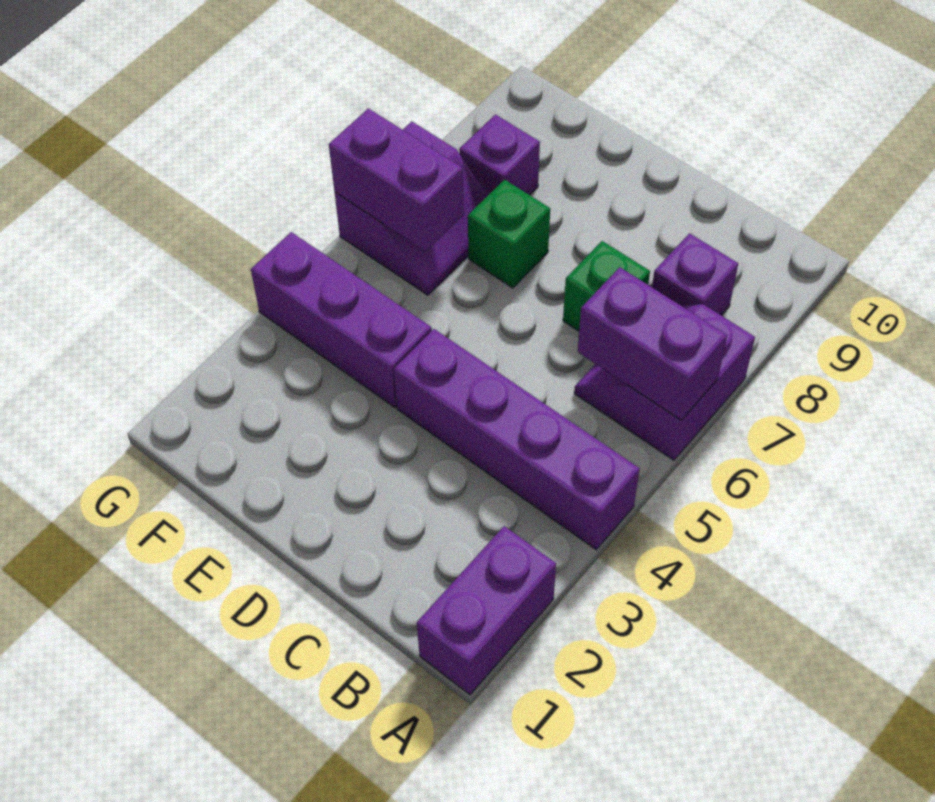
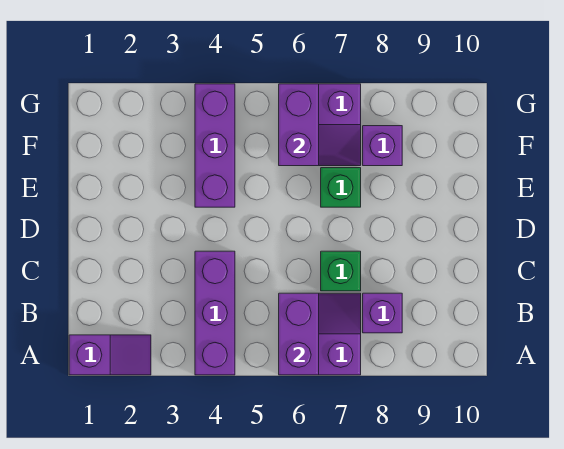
purple 1x2 brick [417,526,556,695] -> purple 1x2 slope [69,335,151,375]
purple 1x4 brick [394,329,639,550] -> purple 1x3 brick [195,251,235,375]

